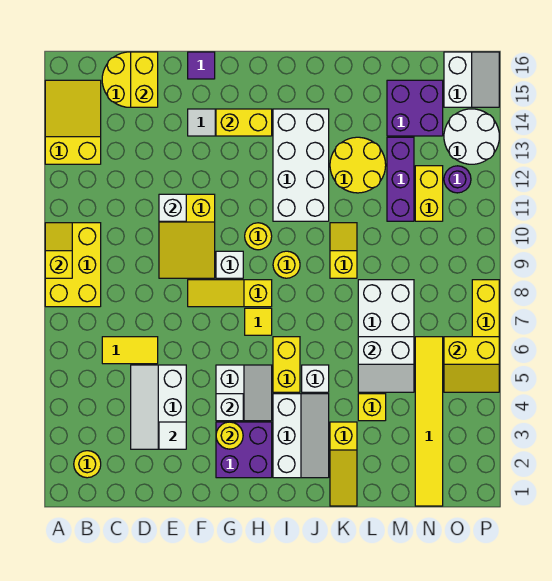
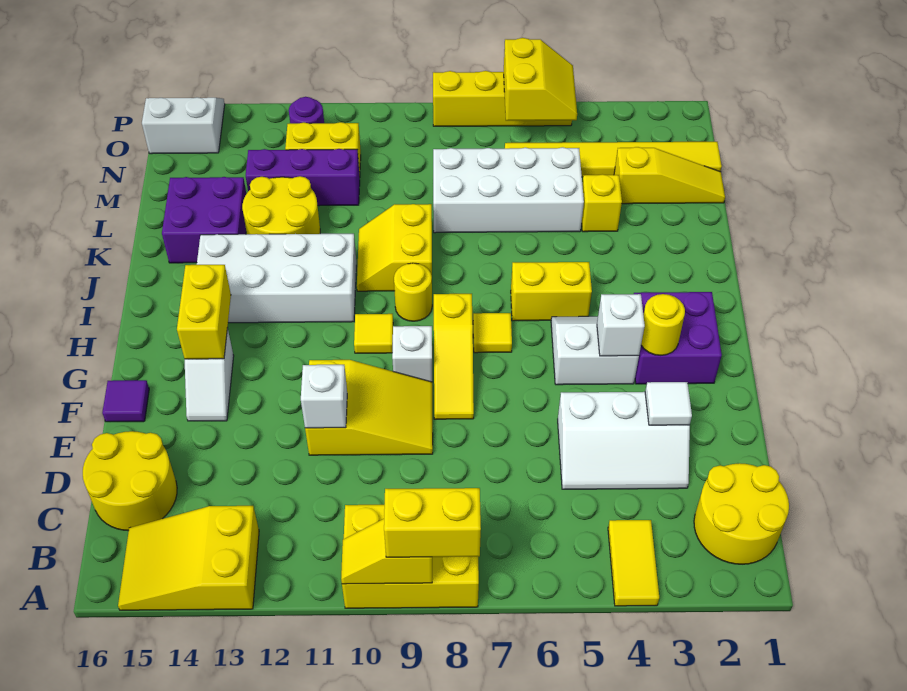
yellow 1x1 round brick [74,451,101,478] -> yellow 2x2 round brick [694,463,789,564]
yellow 1x2 tile [102,337,158,364] -> yellow 1x2 tile moved to [608,520,659,606]
yellow 1x2 brick [131,52,158,107] -> yellow 1x2 brick moved to [384,488,481,557]
yellow 1x1 round brick [245,223,272,250] -> yellow 1x1 tile [354,314,393,353]
white 2x3 slope [273,394,329,478] -> none
white 1x1 brick [302,365,329,392] -> none
yellow 1x3 slope [330,422,357,506] -> yellow 1x3 slope moved to [614,147,725,204]
yellow 1x2 slope [330,223,357,278] -> yellow 2x2 slope [357,204,432,291]
white 2x2 slope [358,337,414,392] -> none
purple 2x2 brick [387,80,443,136] -> purple 2x2 brick moved to [162,177,246,263]
white 2x2 round brick [444,109,499,164] -> none

